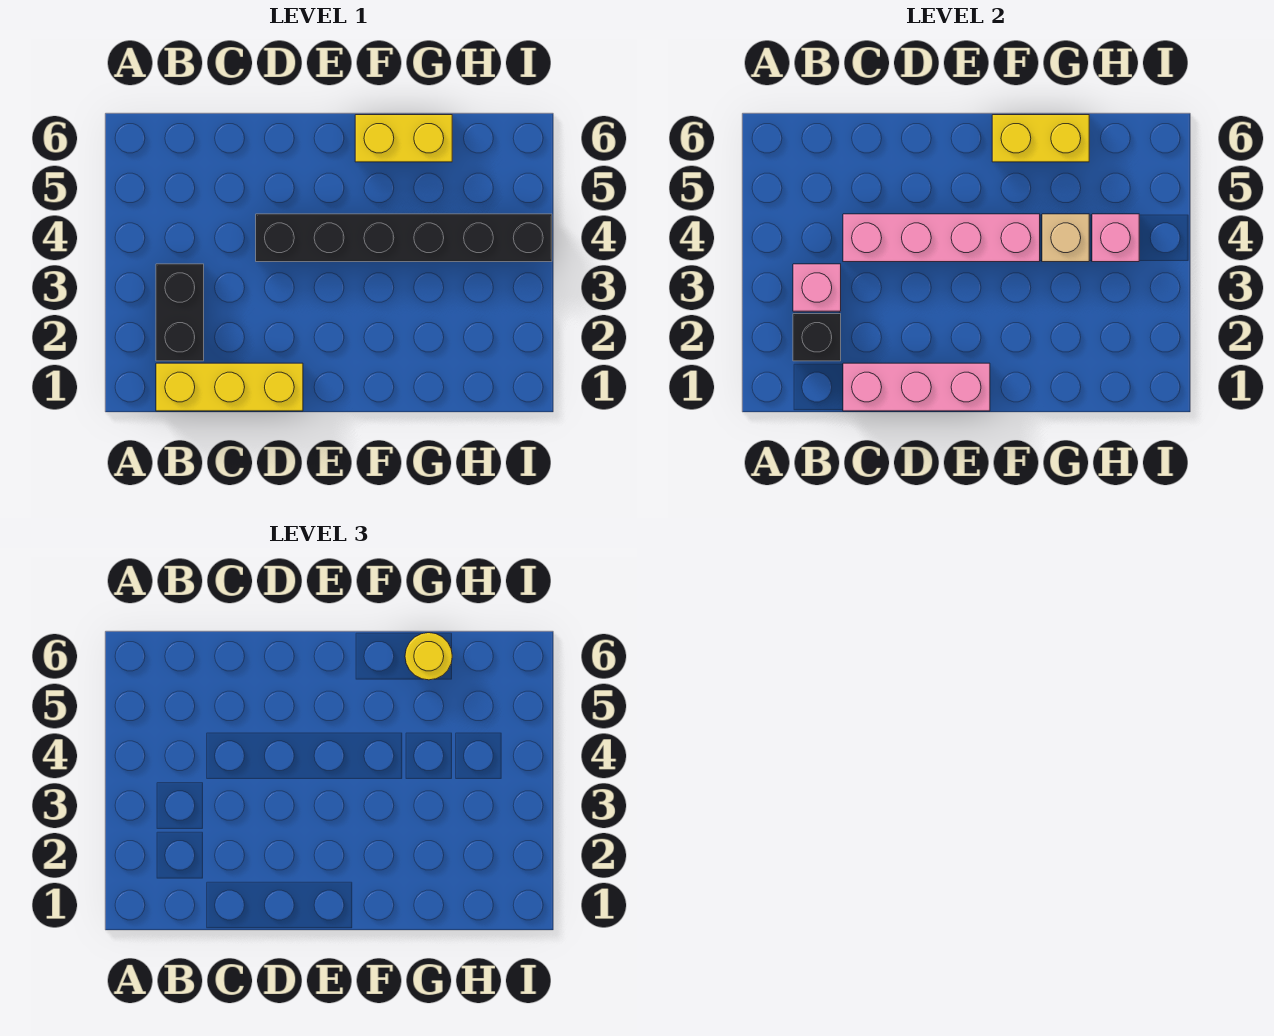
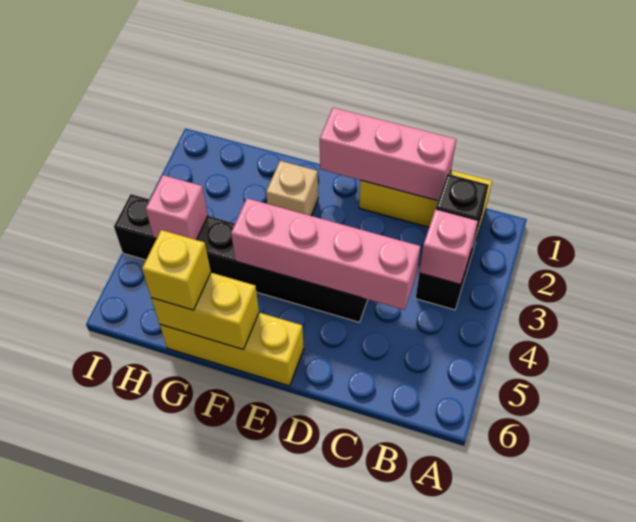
yellow 1x2 brick [355,115,452,162] -> yellow 1x3 brick [160,313,304,386]
tan 1x1 brick [1042,214,1089,262] -> tan 1x1 brick moved to [266,161,318,216]
yellow 1x1 round brick [405,633,452,680] -> yellow 1x1 brick [142,230,211,310]

